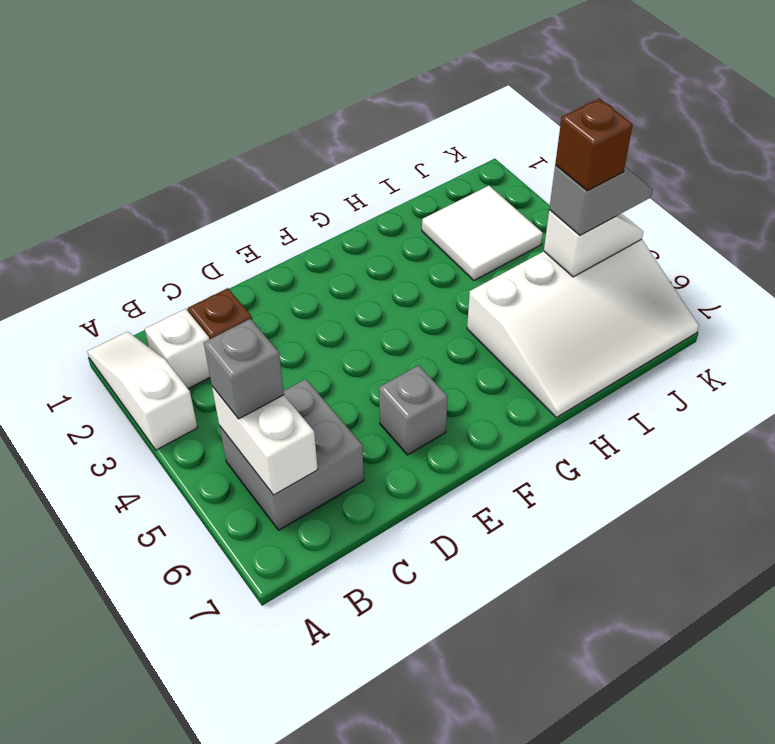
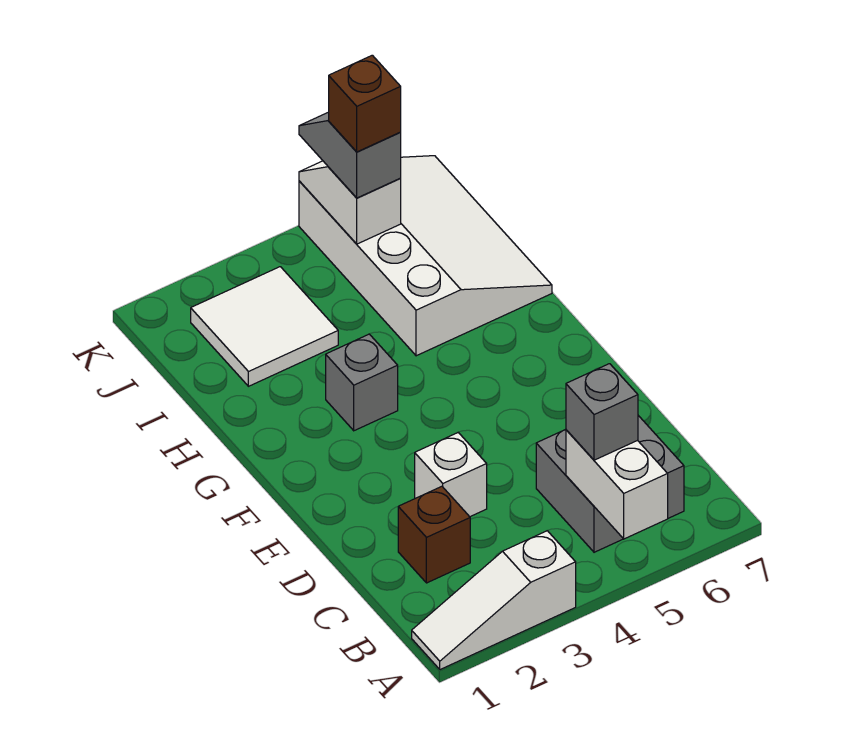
white 1x1 brick [145,309,210,389] -> white 1x1 brick moved to [415,433,487,517]
white 1x2 brick [212,386,318,495] -> white 1x2 brick turned to [566,430,668,539]
grey 1x1 brick [379,365,448,455] -> grey 1x1 brick moved to [326,334,398,431]

